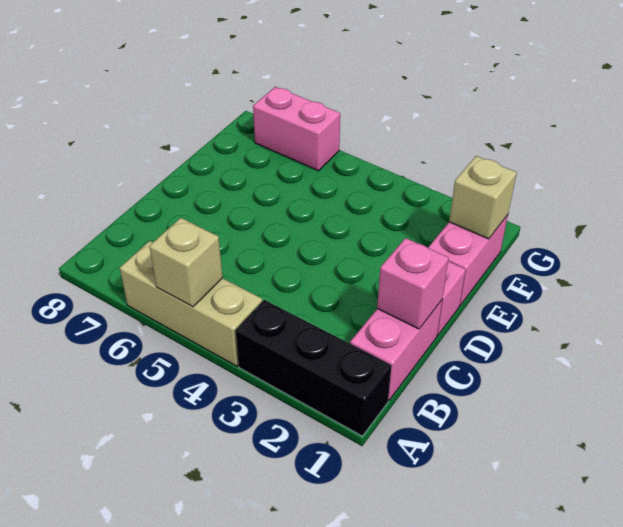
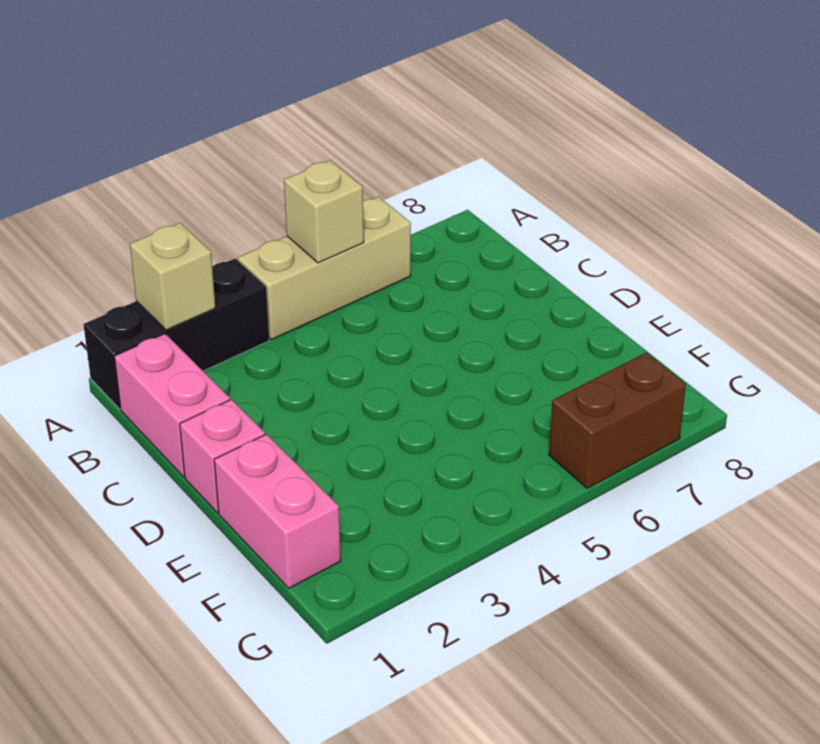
pink 1x1 brick [377,238,449,329] -> none
tan 1x1 brick [449,156,517,239] -> tan 1x1 brick moved to [130,223,215,330]
pink 1x2 brick [253,87,340,171] -> brown 1x2 brick [549,353,686,488]

